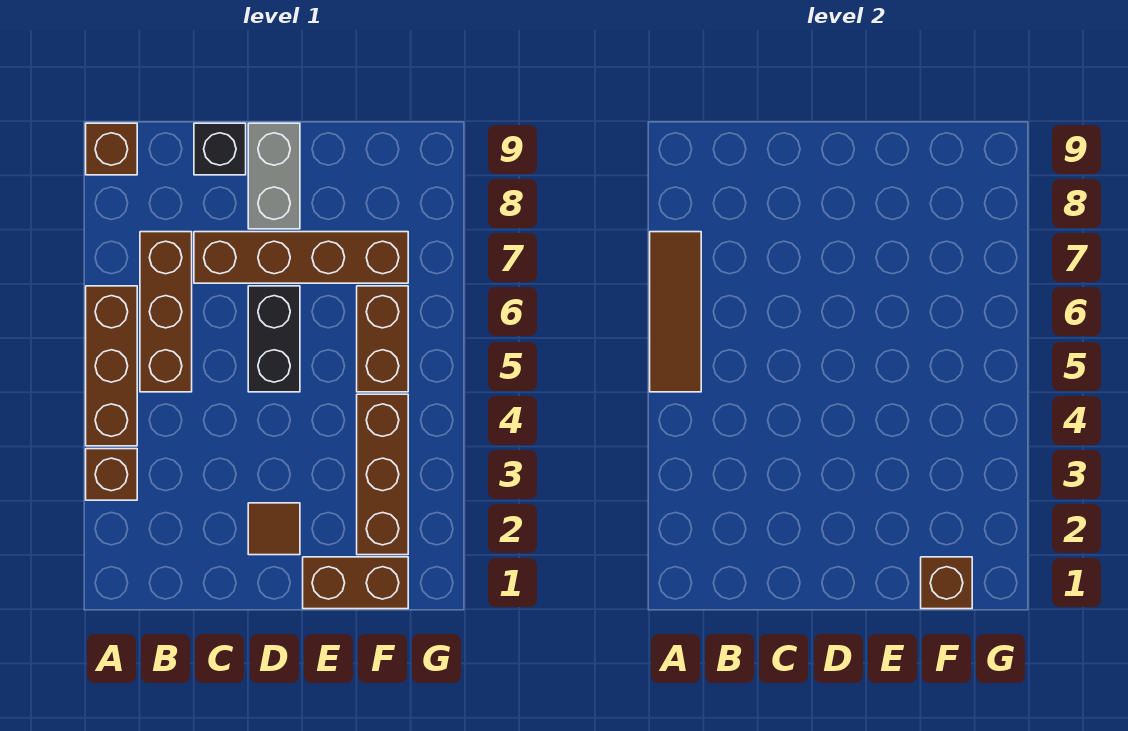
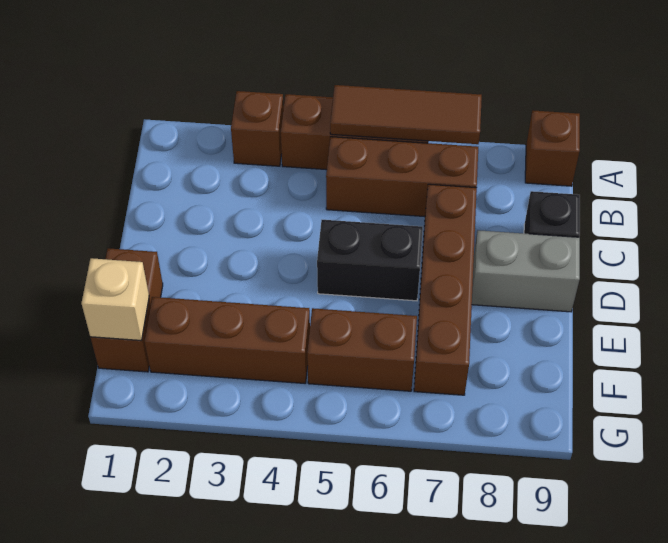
brown 1x1 tile [248,503,300,555] -> none
brown 1x1 brick [921,557,972,609] -> tan 1x1 brick [82,258,149,341]

